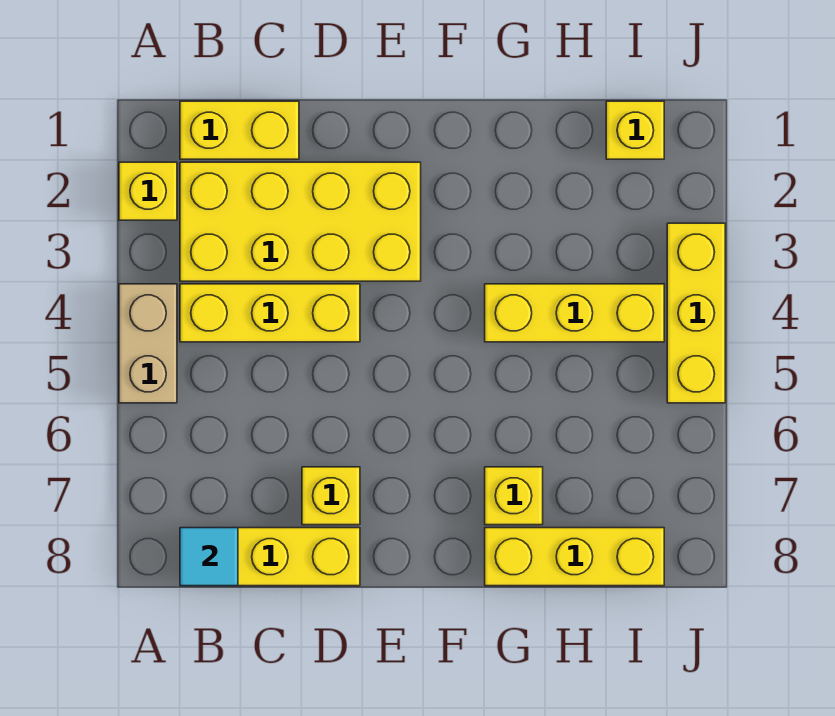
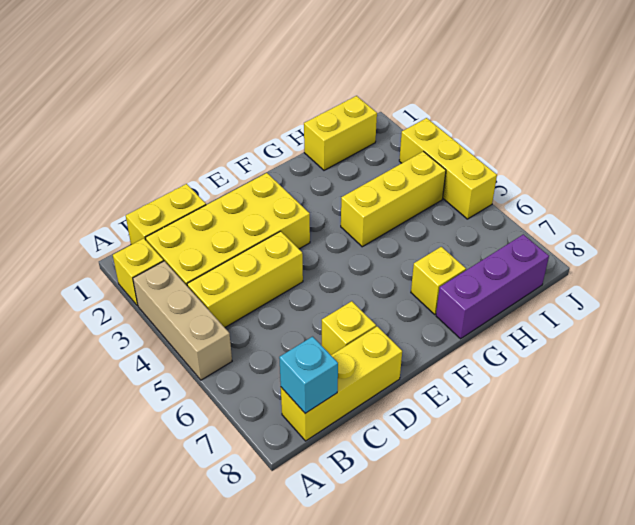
tan 1x2 brick [119,284,177,403] -> tan 1x3 brick [133,261,232,380]
cyan 1x1 tile [180,528,238,586] -> cyan 1x1 brick [279,337,338,413]
yellow 1x3 brick [485,528,664,586] -> purple 1x3 brick [436,234,549,339]
yellow 1x1 brick [606,101,664,159] -> yellow 1x2 brick [304,96,377,170]

